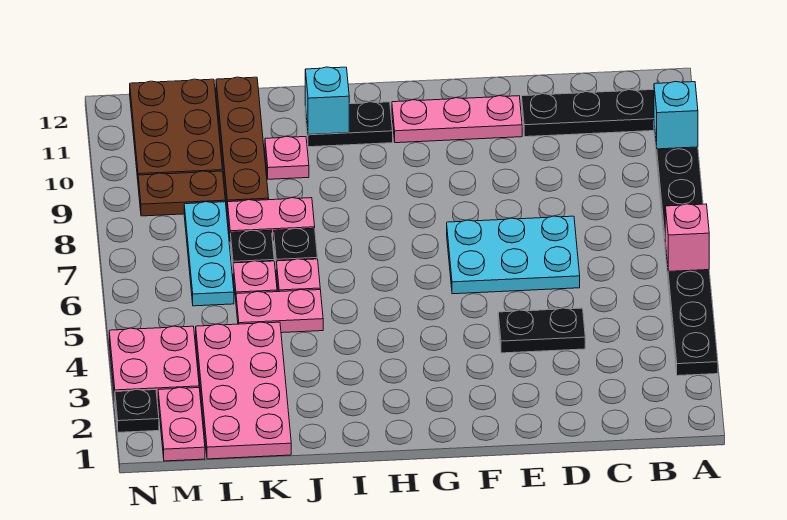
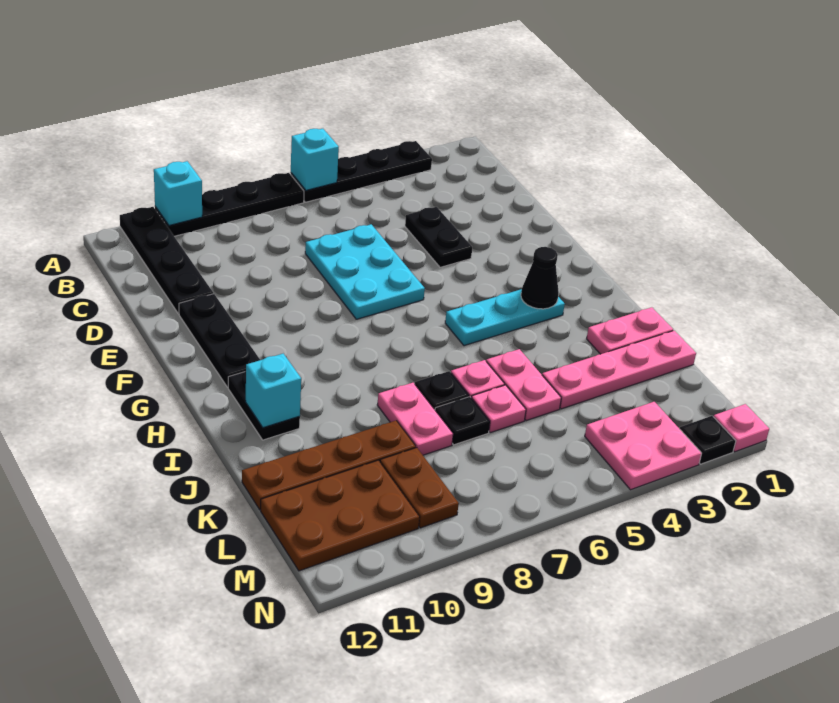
pink 1x1 brick [665,204,709,271] -> cyan 1x1 brick [291,129,339,190]
pink 1x3 plate [392,96,522,143] -> black 1x3 plate [179,294,260,387]
none -> black 1x1 cone [521,247,559,309]
pink 1x1 plate [265,136,309,179] -> pink 1x1 plate moved to [714,404,769,452]
pink 2x4 plate [196,322,291,459] -> pink 1x4 plate [542,331,696,409]
cyan 1x3 plate [184,202,234,306] -> cyan 1x3 plate moved to [445,289,565,346]
pink 1x2 plate [158,387,205,461] -> pink 1x2 plate moved to [587,307,673,354]

